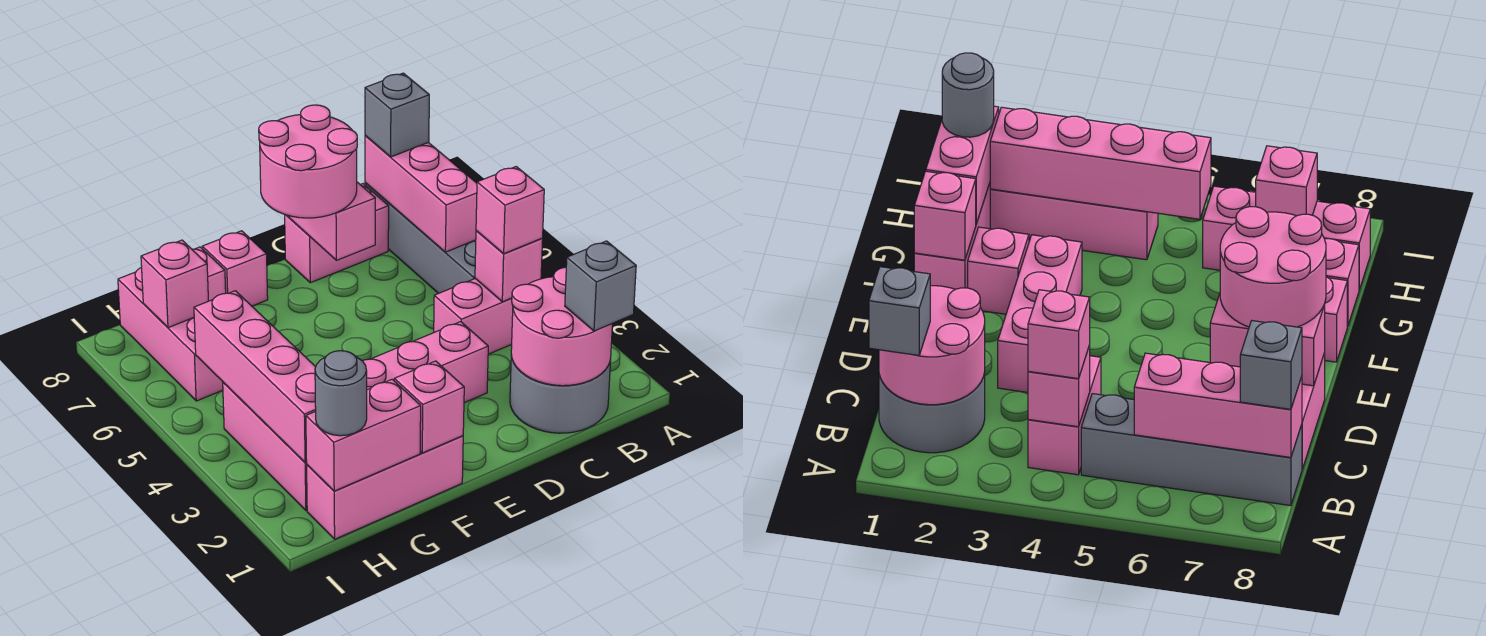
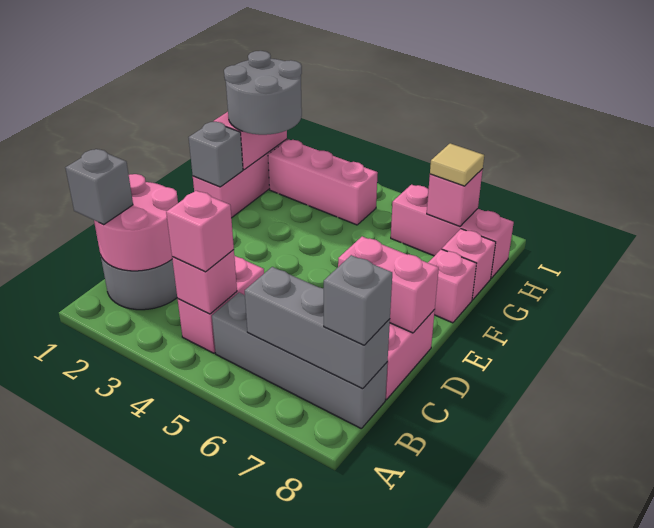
pink 1x3 brick [365,136,477,252] -> grey 1x3 brick [245,267,390,389]
pink 1x3 brick [363,322,488,403] -> none
pink 2x2 round brick [259,105,357,218] -> none
pink 1x1 brick [394,361,464,453] -> grey 1x1 brick [189,122,243,187]
pink 1x1 brick [968,227,1029,314] -> none
grey 1x1 round brick [315,351,367,436] -> grey 2x2 round brick [224,51,302,135]
pink 1x4 brick [194,291,316,462] -> none
none -> tan 1x1 tile [430,143,484,186]

